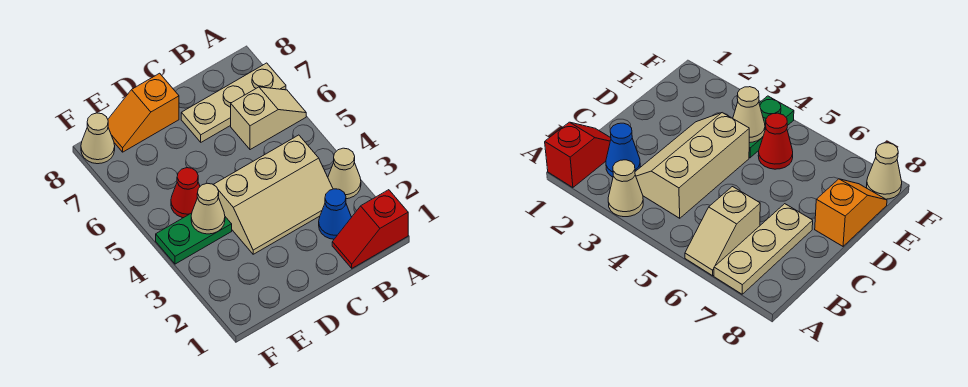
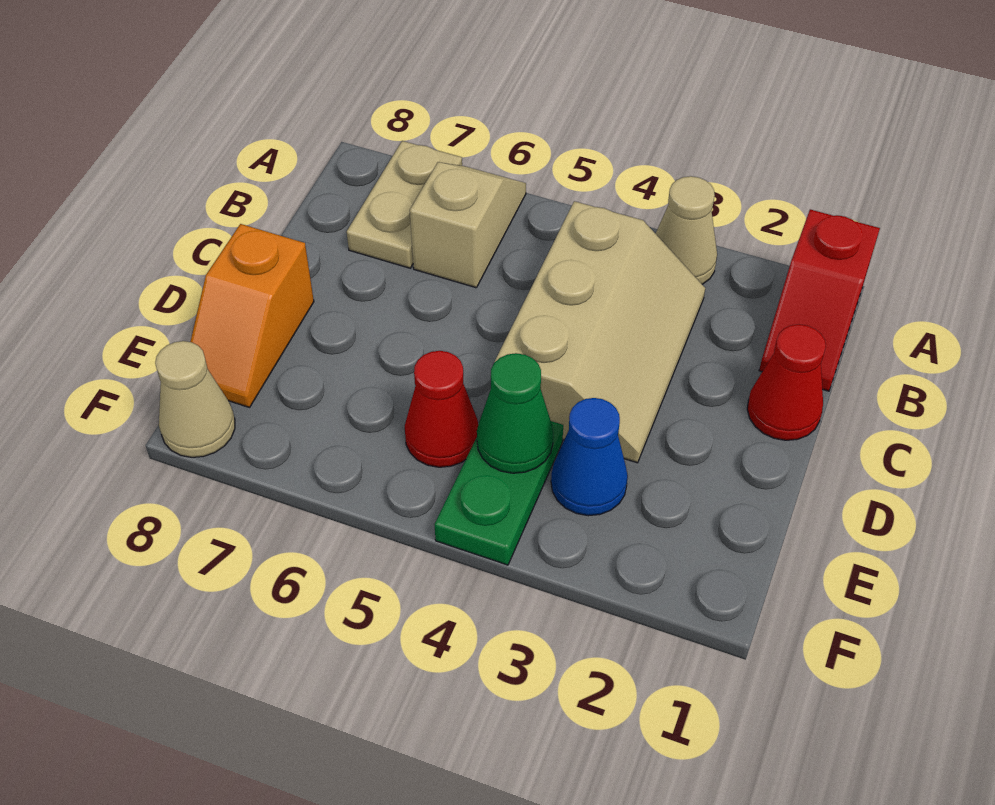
tan 1x3 plate [181,63,286,142] -> tan 1x2 plate [347,141,462,268]
blue 1x1 cone [319,189,351,239] -> blue 1x1 cone moved to [551,398,628,516]
none -> red 1x1 cone [747,324,826,440]
tan 1x1 cone [191,183,225,234] -> green 1x1 cone [477,353,553,473]

